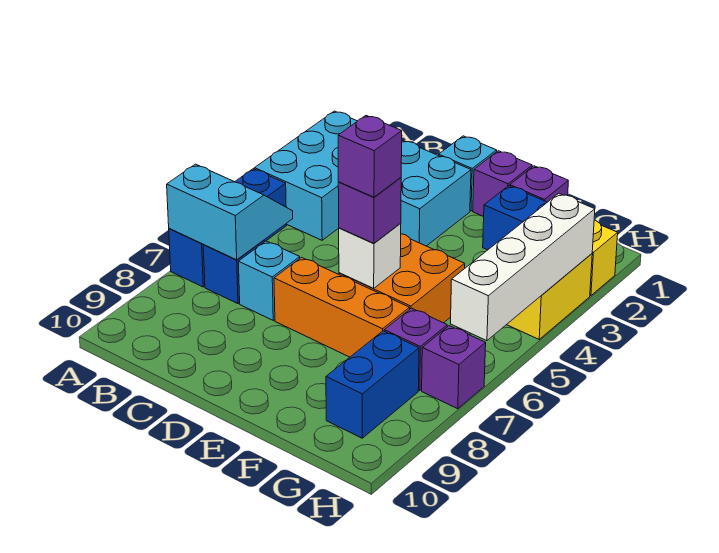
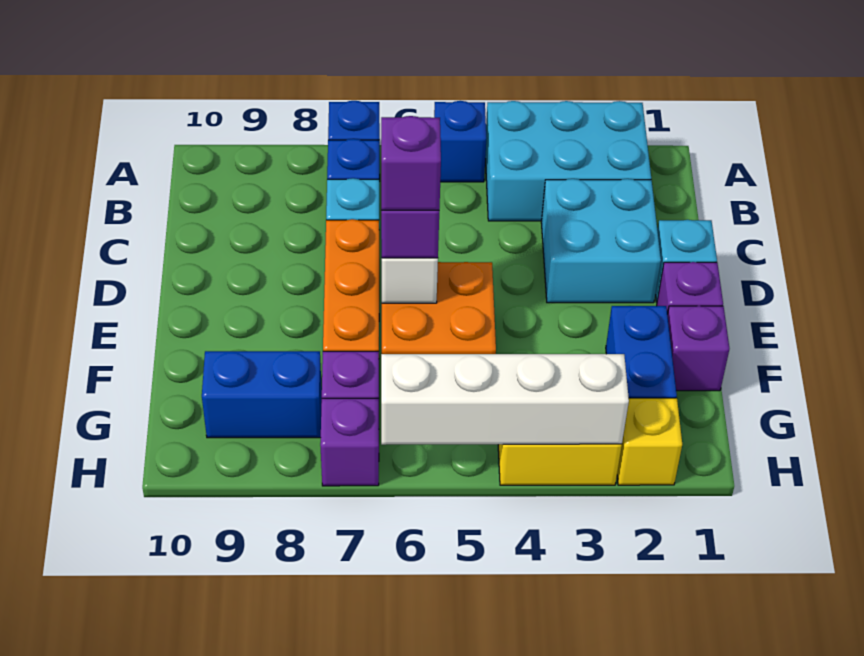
cyan 2x2 slope [167,164,293,260] -> none

